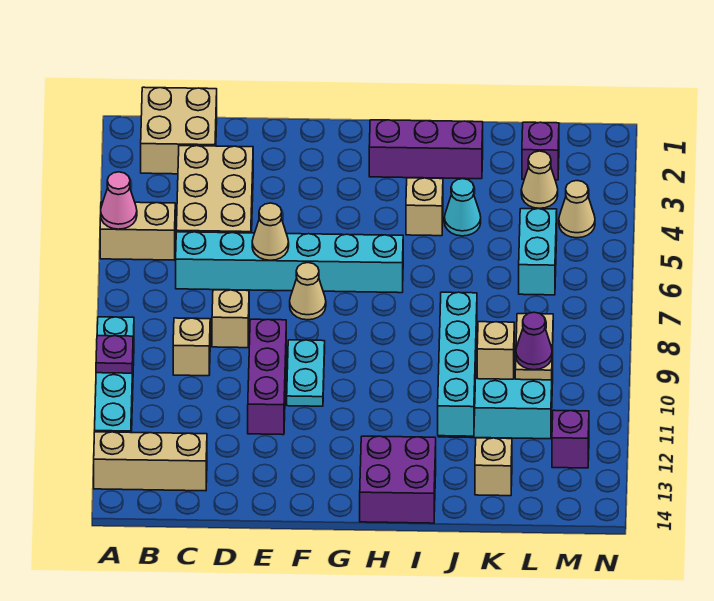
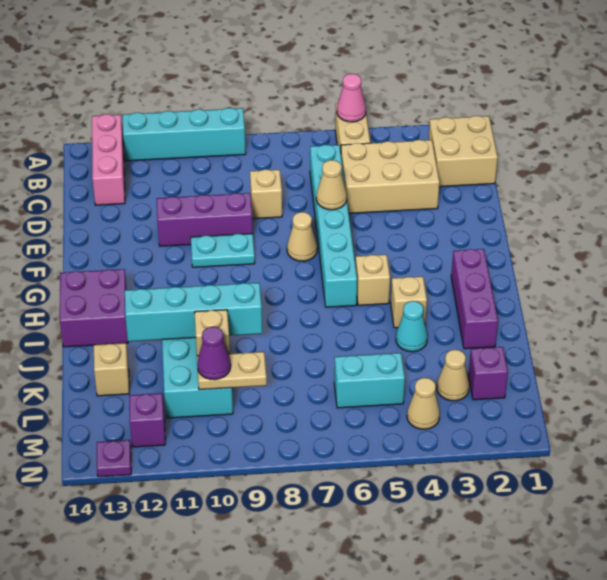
purple 1x1 plate [96,336,133,373] -> purple 1x1 plate moved to [97,440,131,477]
tan 1x3 brick [94,432,207,491] -> pink 1x3 brick [92,114,125,205]
tan 1x1 brick [173,318,210,376] -> tan 1x1 brick moved to [356,255,390,305]

